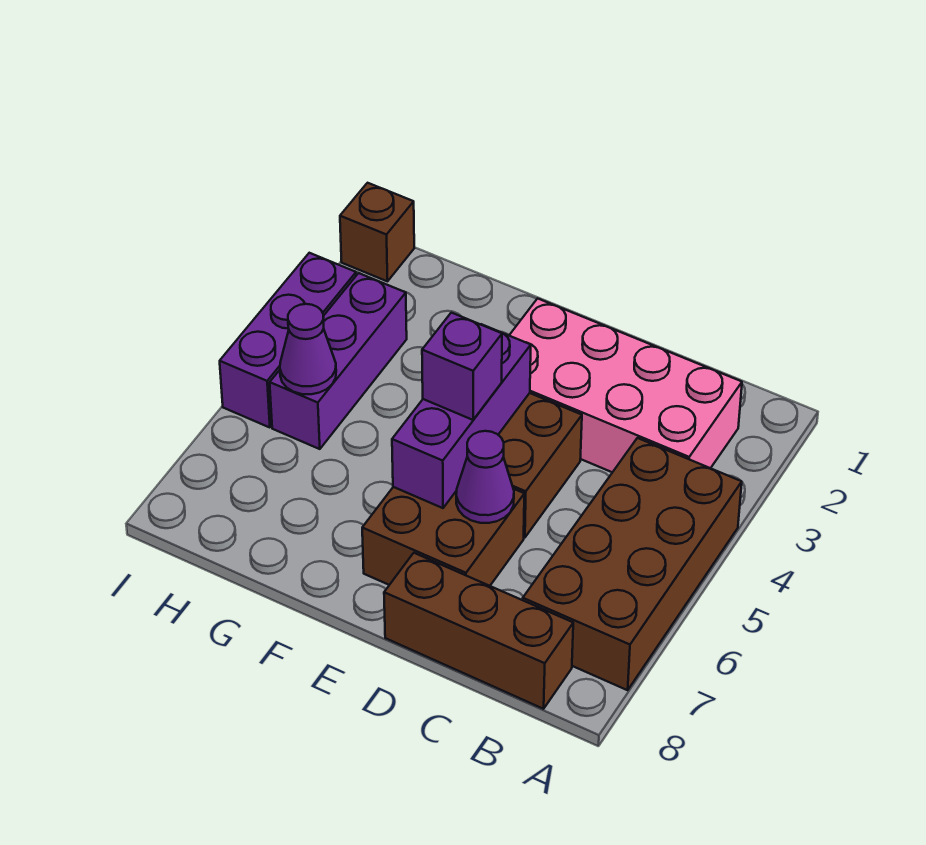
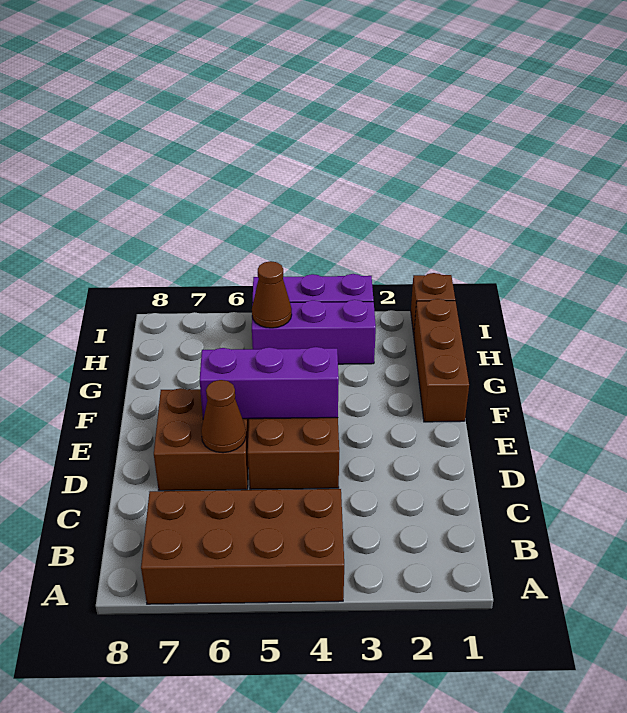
pink 2x4 brick [509,298,742,472] -> none
brown 1x3 brick [384,553,573,709] -> brown 1x3 brick moved to [414,299,469,422]
purple 1x1 cone [456,431,514,523] -> brown 1x1 cone [201,380,246,453]
purple 1x1 brick [422,313,502,420] -> none
purple 1x1 cone [280,304,336,394] -> brown 1x1 cone [252,261,292,328]

